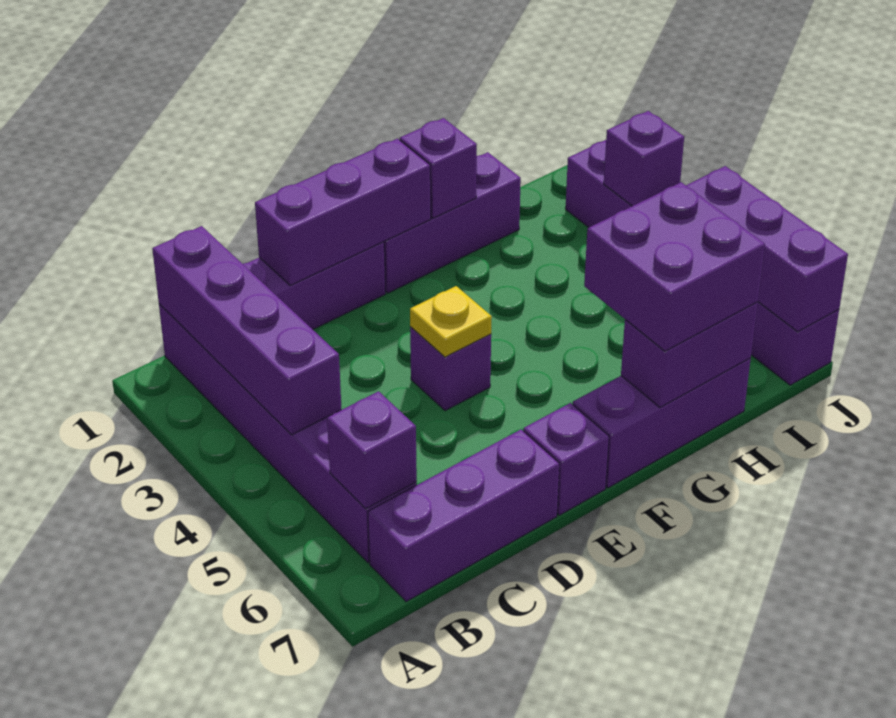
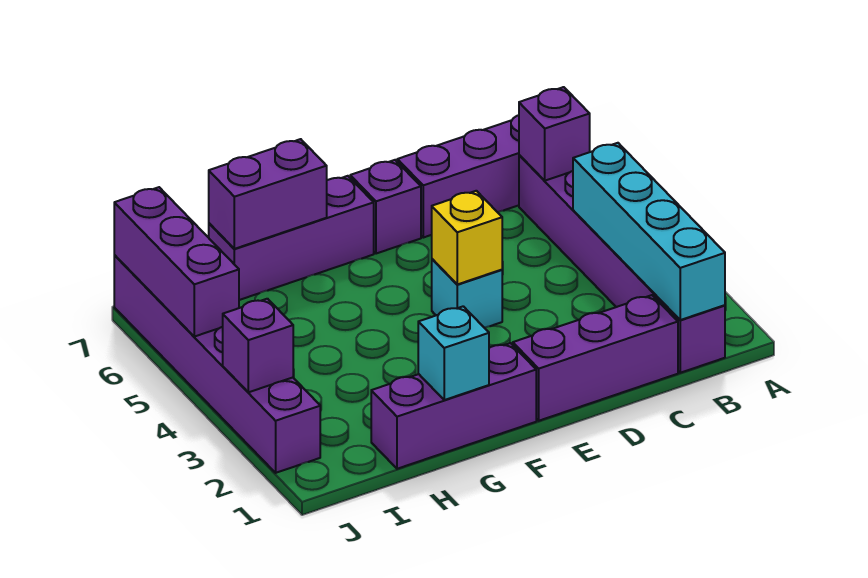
purple 1x4 brick [152,226,342,435] -> cyan 1x4 brick [573,143,725,320]
purple 1x3 brick [255,139,431,286] -> none
purple 1x1 brick [410,327,491,411] -> cyan 1x1 brick [432,259,502,328]
yellow 1x1 plate [410,286,492,357] -> yellow 1x1 brick [432,191,502,284]
purple 1x1 brick [400,118,477,218] -> cyan 1x1 brick [418,306,489,400]
purple 2x2 brick [584,182,765,351] -> none

